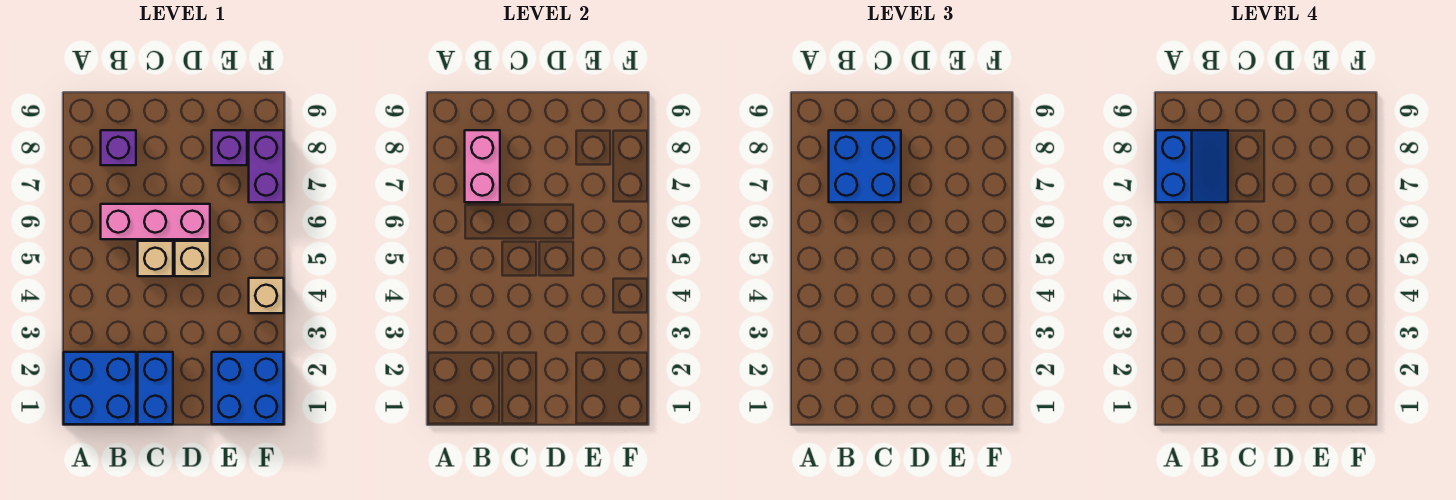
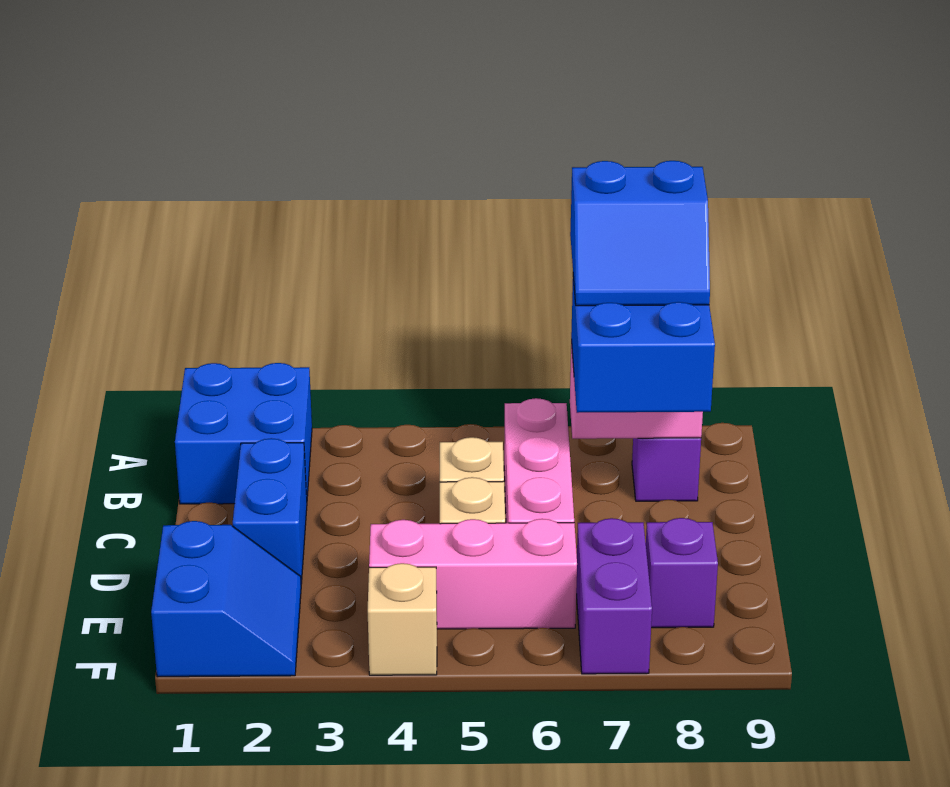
blue 1x2 brick [138,352,173,424] -> blue 1x2 brick turned to [233,438,307,584]
blue 2x2 brick [212,352,284,424] -> blue 2x2 slope [151,521,301,677]
none -> pink 1x3 brick [369,519,577,629]
purple 1x2 brick [249,130,284,202] -> purple 1x2 brick turned to [576,518,652,674]

